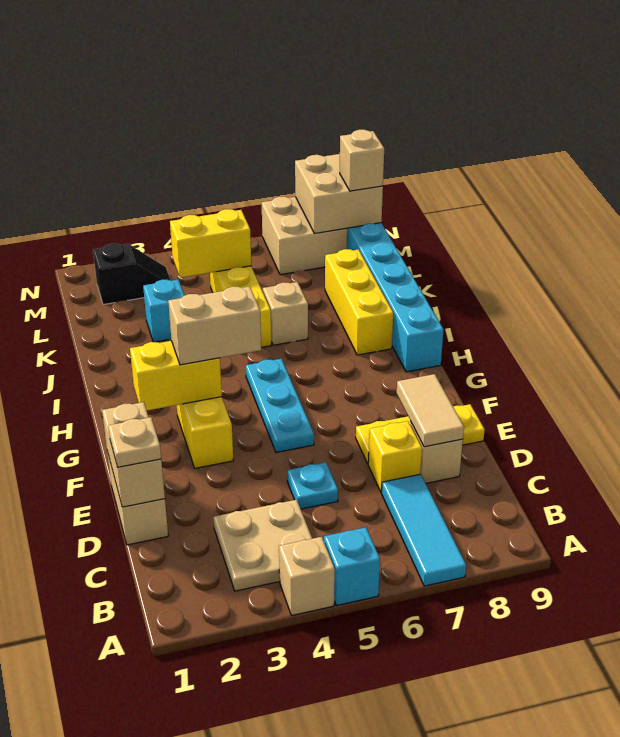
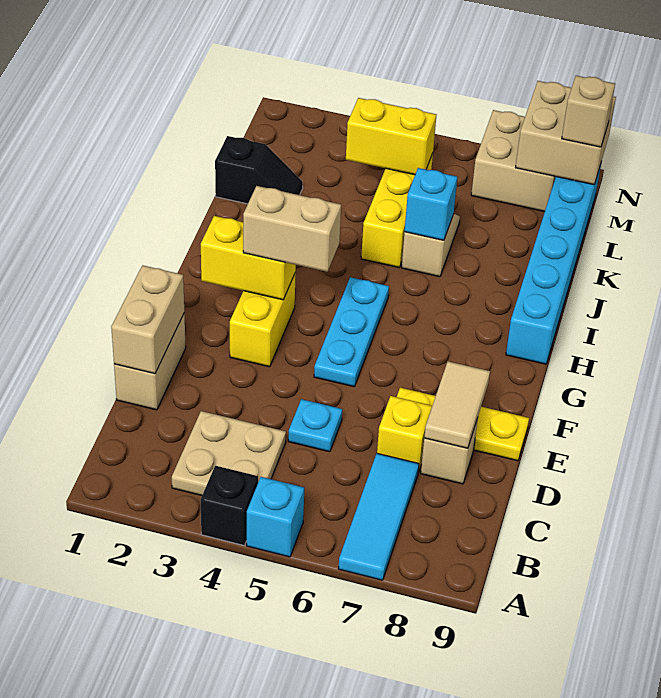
tan 1x1 brick [279,537,335,615] -> black 1x1 brick [201,466,258,545]
tan 1x1 plate [108,417,161,467] -> none
yellow 1x3 brick [325,249,393,355] -> none
cyan 1x1 brick [143,280,184,342] -> cyan 1x1 brick moved to [405,168,457,240]
black 1x2 slope [93,244,170,305] -> black 1x2 slope moved to [215,136,303,204]

